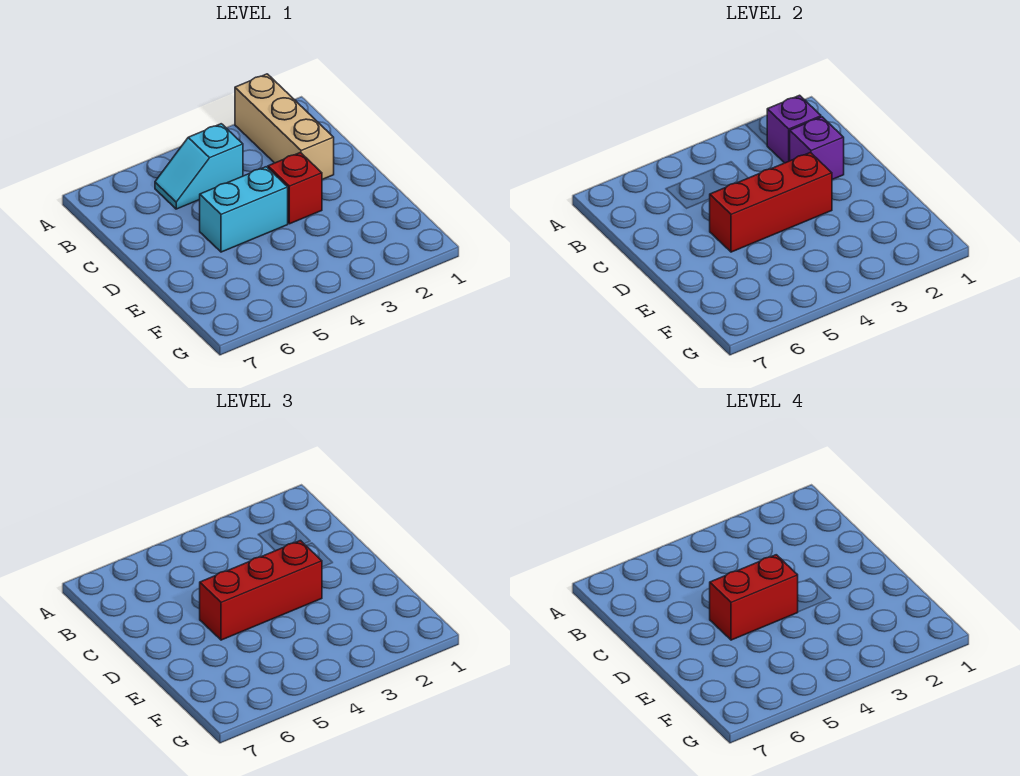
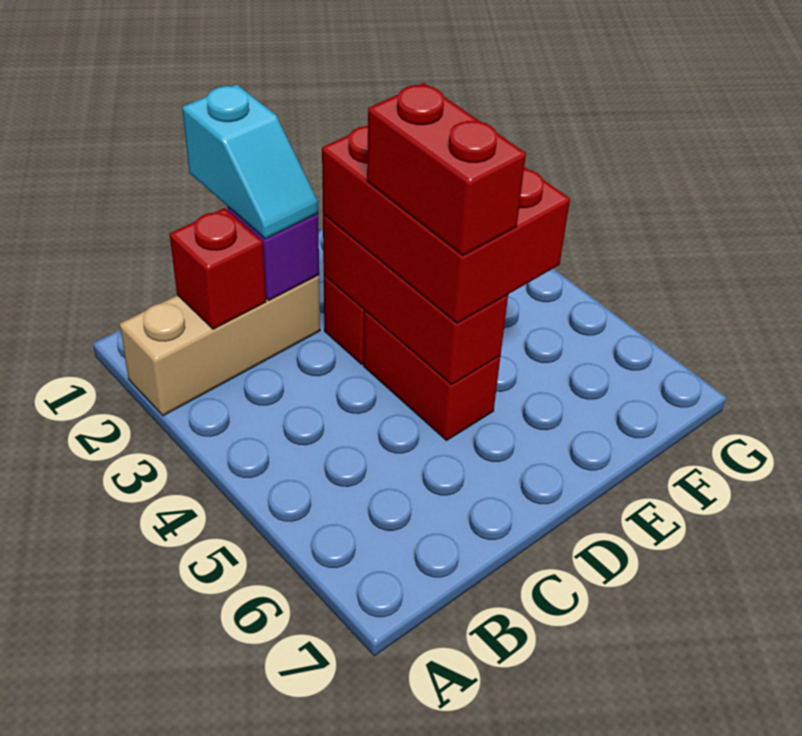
purple 1x1 brick [767,95,821,163] -> red 1x1 brick [170,208,266,329]
cyan 1x2 slope [155,124,243,209] -> cyan 1x2 slope moved to [182,84,318,239]
red 1x3 brick [200,541,322,640] -> red 2x3 brick [322,126,570,323]
cyan 1x2 brick [200,167,288,252] -> red 1x2 brick [364,311,500,440]

